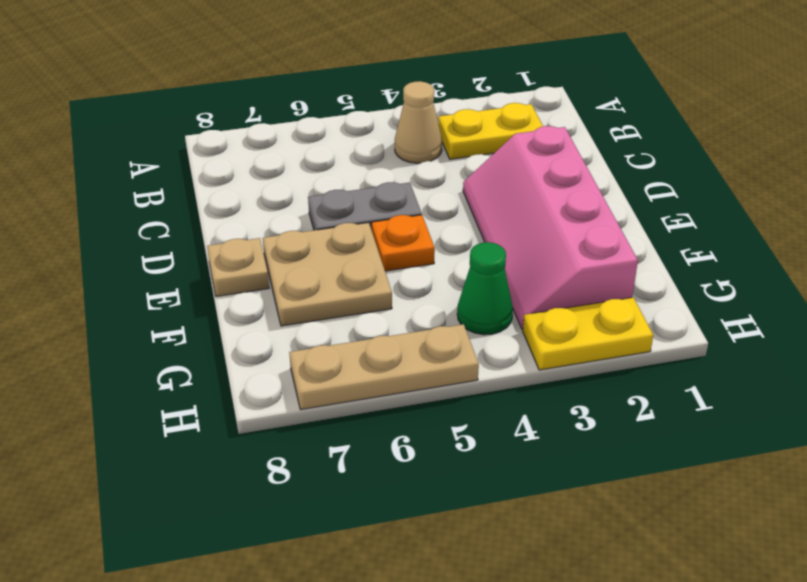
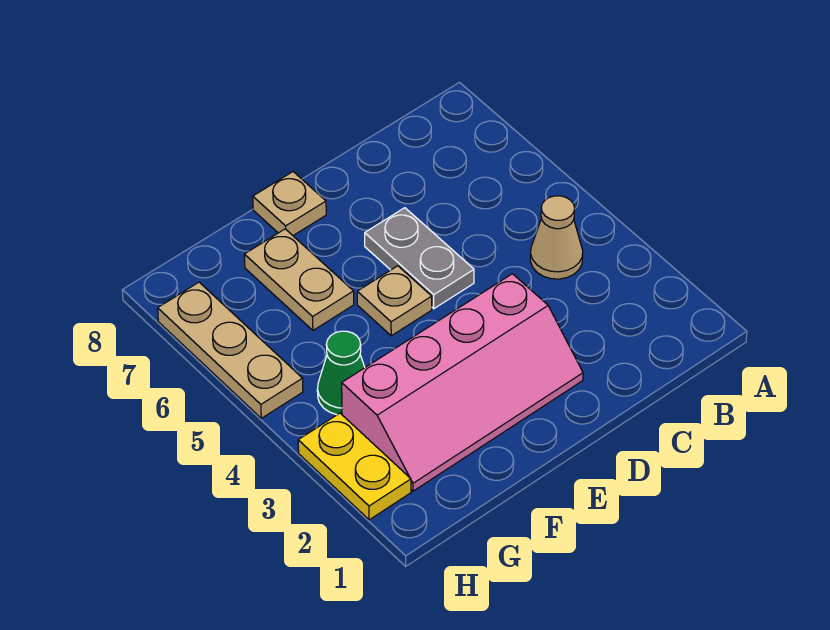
yellow 1x2 plate [438,103,543,159] -> none
pink 2x4 slope [463,126,638,329] -> pink 2x4 slope turned to [342,274,583,491]
orange 1x1 plate [371,215,435,271] -> tan 1x1 plate [357,266,432,336]
tan 2x2 plate [263,222,392,326] -> tan 1x2 plate [244,229,354,330]

